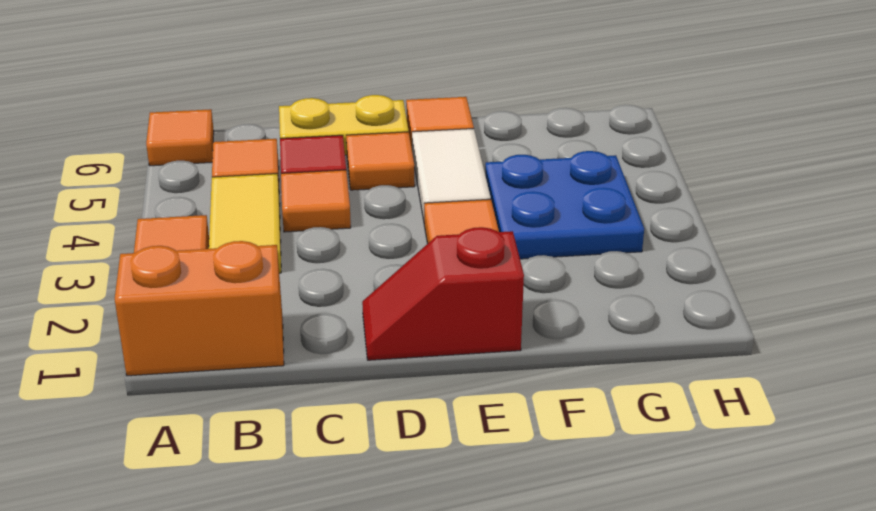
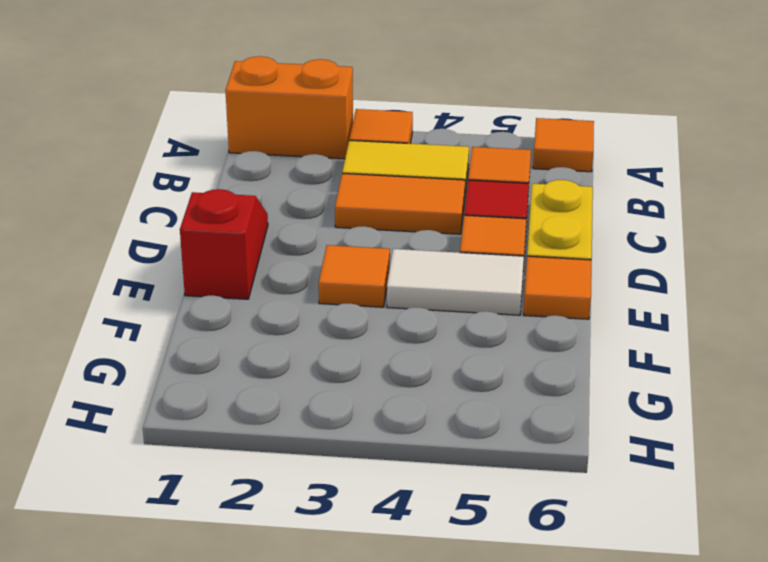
orange 1x2 brick [115,241,284,376] -> orange 1x2 brick turned to [225,56,353,159]
orange 1x1 tile [281,170,351,232] -> orange 1x2 tile [335,173,465,234]
blue 2x2 plate [485,151,644,259] -> none

